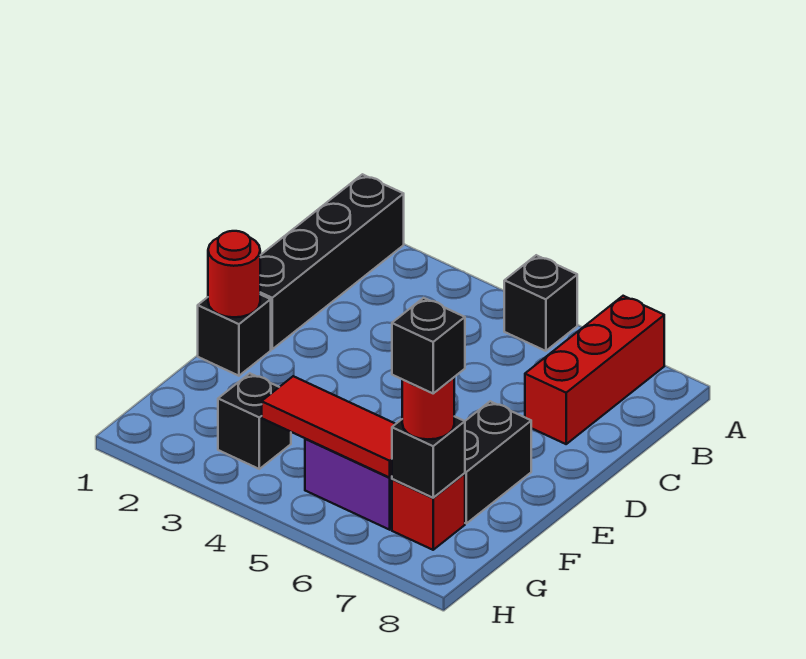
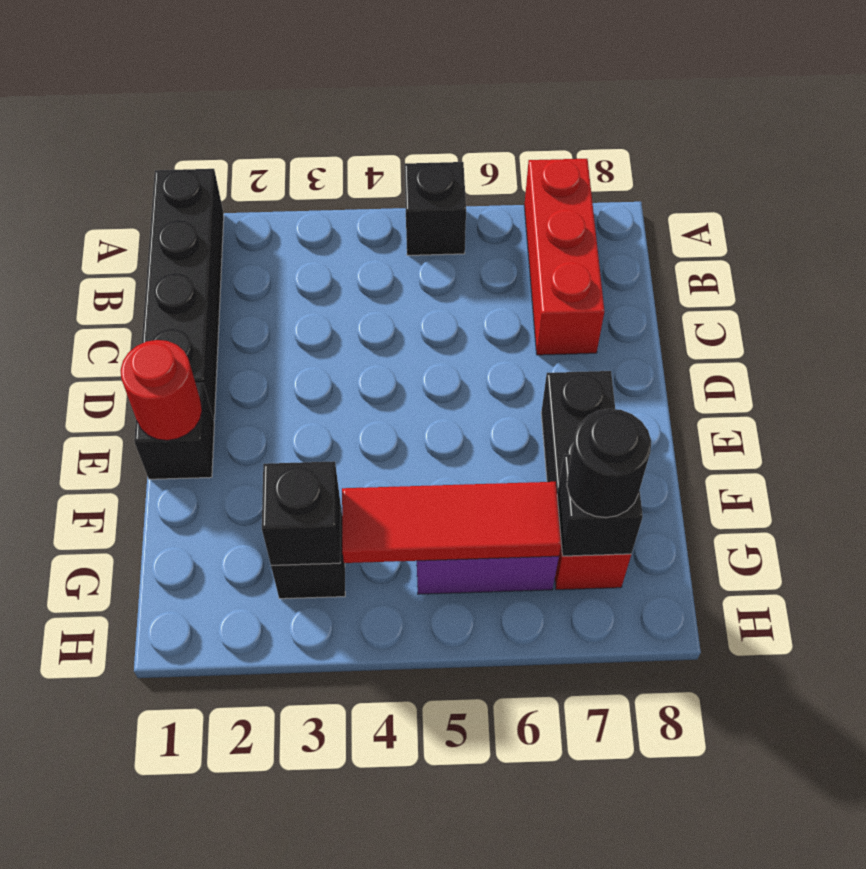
red 1x1 round brick [402,378,454,439] -> black 1x1 round brick [567,409,651,518]
black 1x1 brick [392,298,465,393] -> black 1x1 brick moved to [262,461,340,565]

